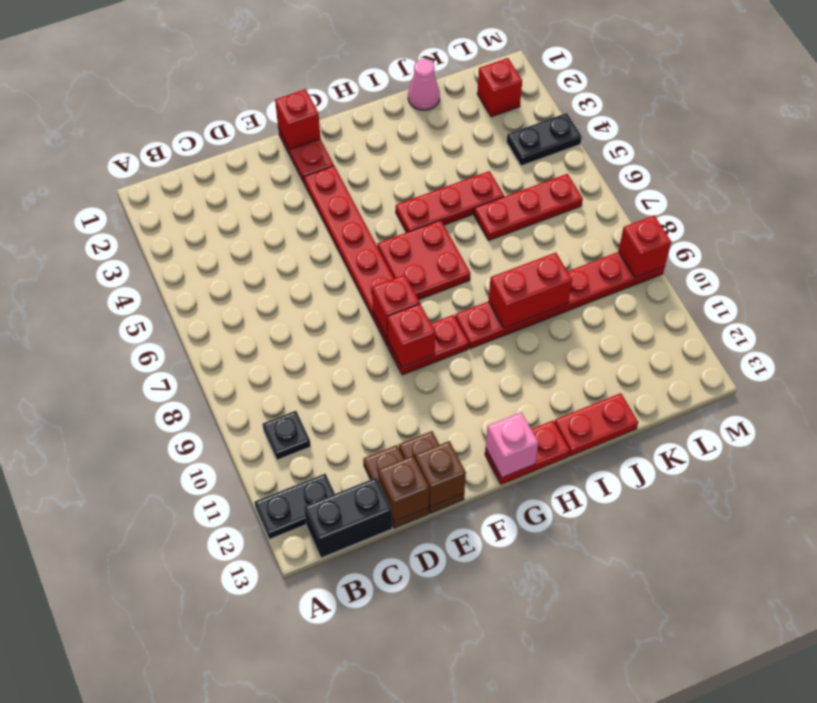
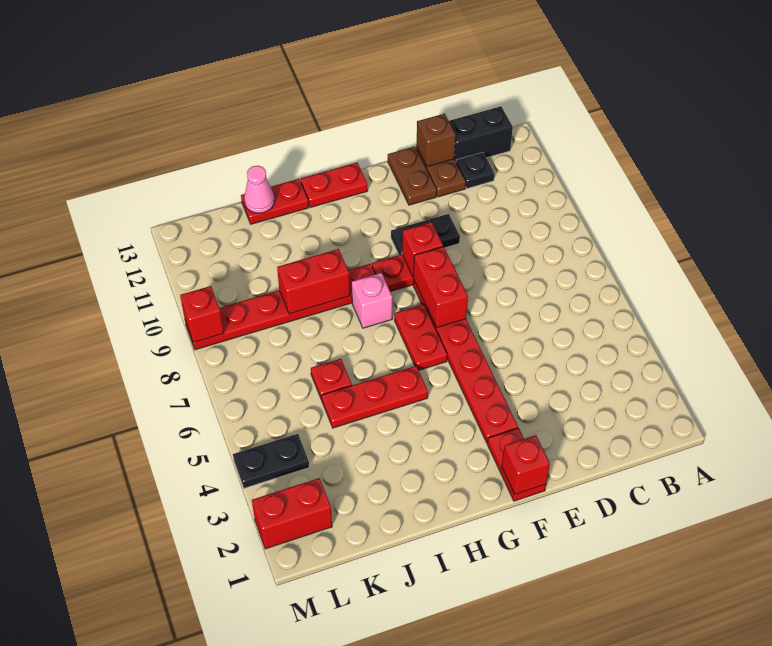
black 1x2 plate [254,474,335,539] -> black 1x2 plate moved to [391,214,460,255]
black 1x1 plate [263,411,311,460] -> black 1x1 plate moved to [456,152,494,189]
brown 1x1 brick [415,441,466,507] -> none
red 1x1 brick [372,275,420,338] -> red 1x2 brick [414,247,468,327]
red 2x2 plate [377,220,470,300] -> red 1x2 plate [394,304,447,370]
pink 1x1 brick [486,412,538,477] -> pink 1x1 brick moved to [352,273,392,328]
pink 1x1 cone [408,59,440,110] -> pink 1x1 cone moved to [244,166,274,213]
red 1x3 plate [474,174,583,240] -> red 1x1 plate [311,359,352,400]
red 1x1 brick [477,58,522,117] -> red 1x2 brick [252,478,332,549]

